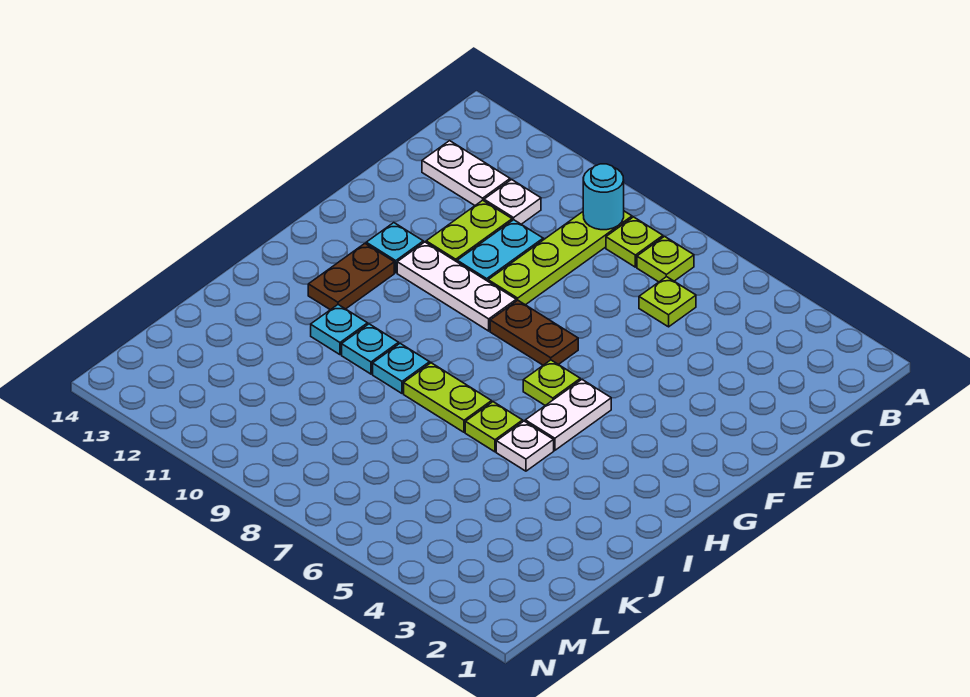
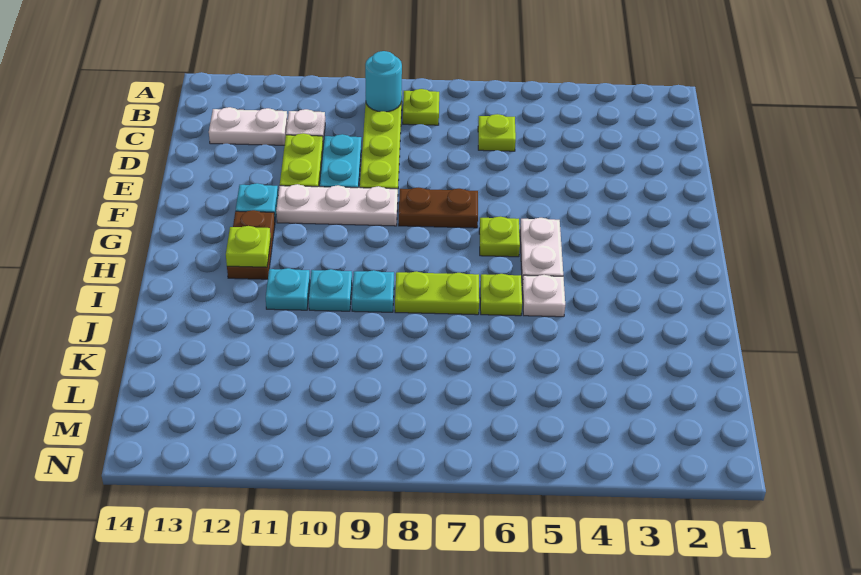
lime 1x1 plate [637,237,694,282] -> lime 1x1 plate moved to [226,226,271,267]

